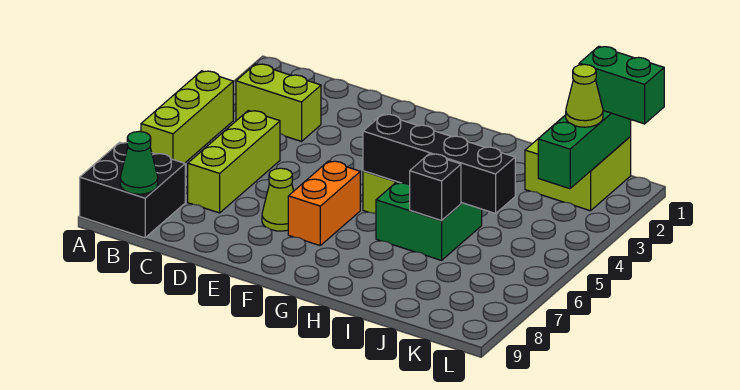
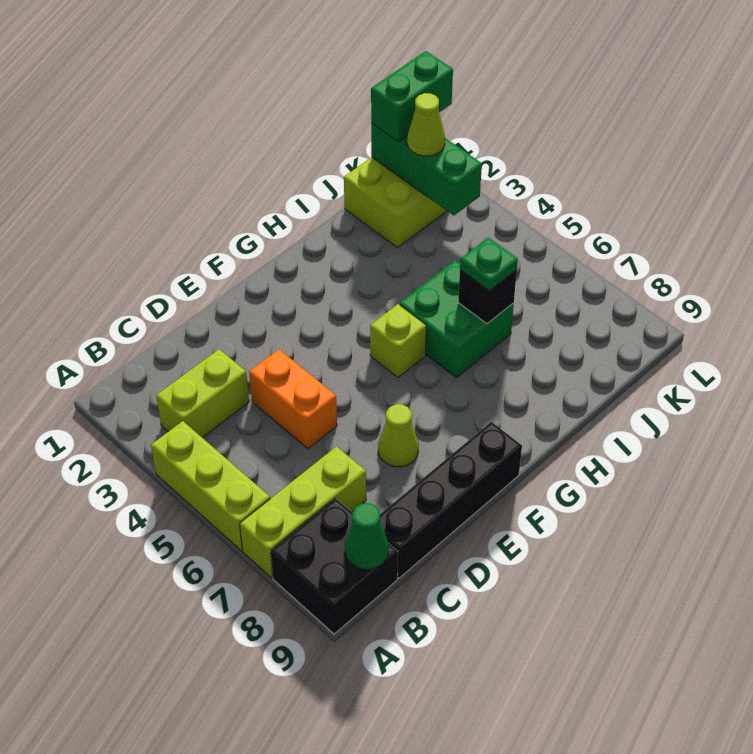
lime 1x3 brick [188,111,280,213] -> lime 1x3 brick turned to [240,447,366,578]
orange 1x2 brick [288,161,360,245] -> orange 1x2 brick moved to [249,349,337,449]
black 1x4 brick [363,114,515,213] -> black 1x4 brick moved to [380,422,522,578]
none -> green 1x1 plate [460,238,518,291]

